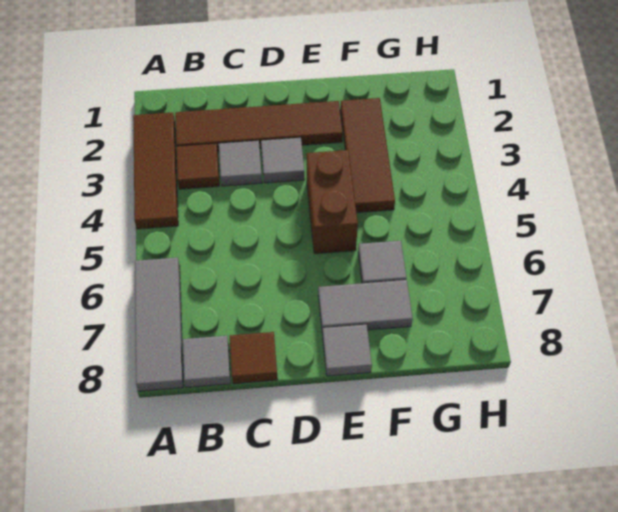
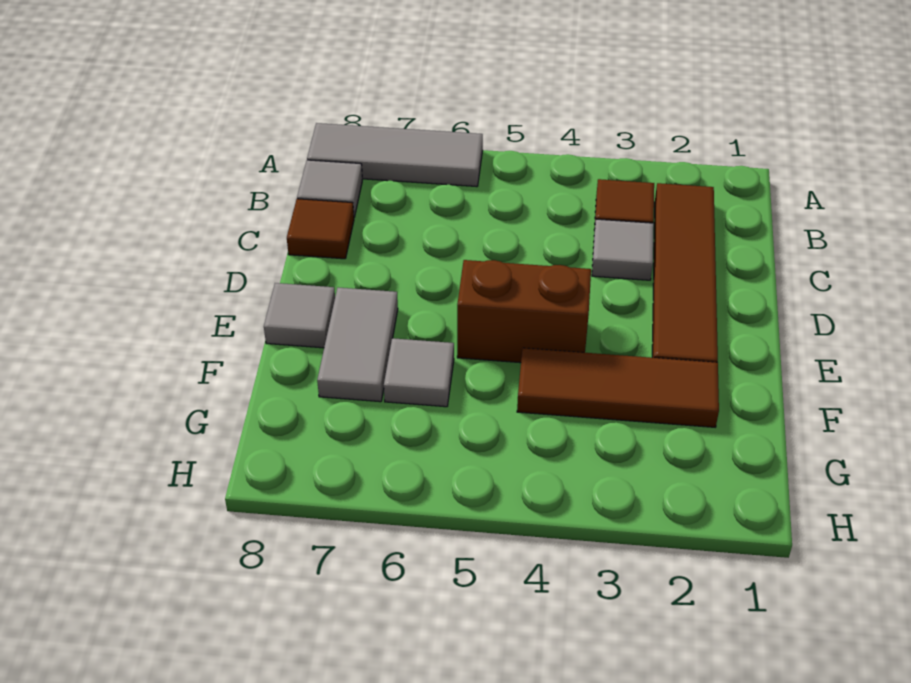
brown 1x3 tile [133,113,178,229] -> none
grey 1x1 tile [261,138,304,183] -> none

